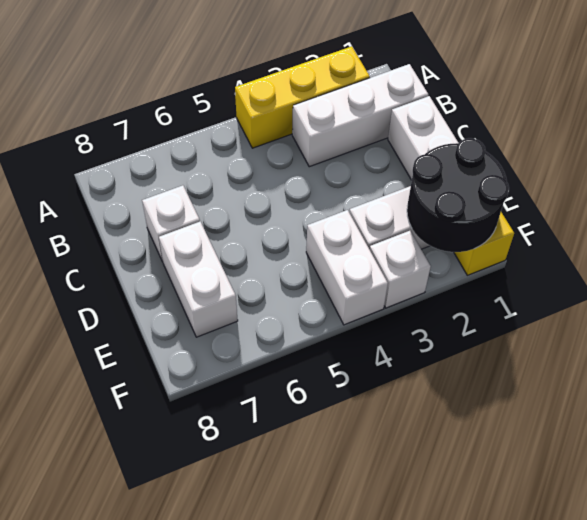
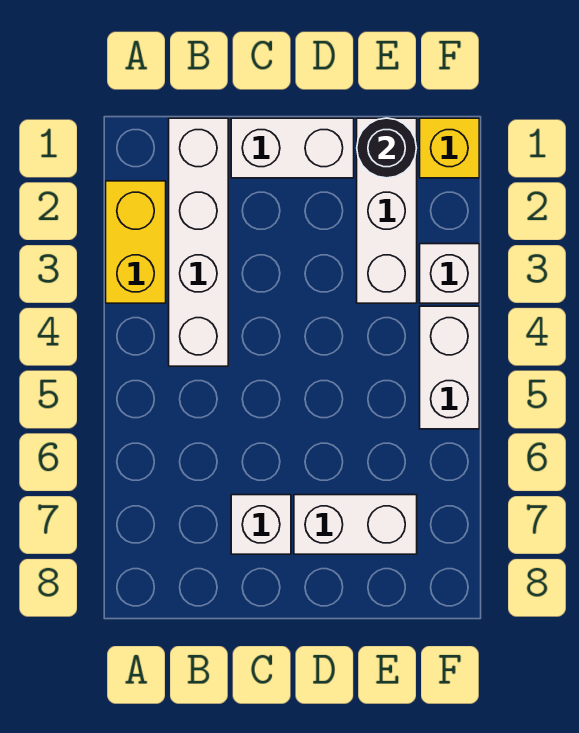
yellow 1x3 brick [235,46,370,148] -> yellow 1x2 brick [106,181,166,303]
white 1x3 brick [292,64,428,167] -> white 1x4 brick [169,118,228,366]
black 2x2 round brick [407,138,509,252] -> black 1x1 round brick [357,118,417,178]
white 1x2 brick [306,210,388,325] -> white 1x2 brick turned to [420,306,479,429]

